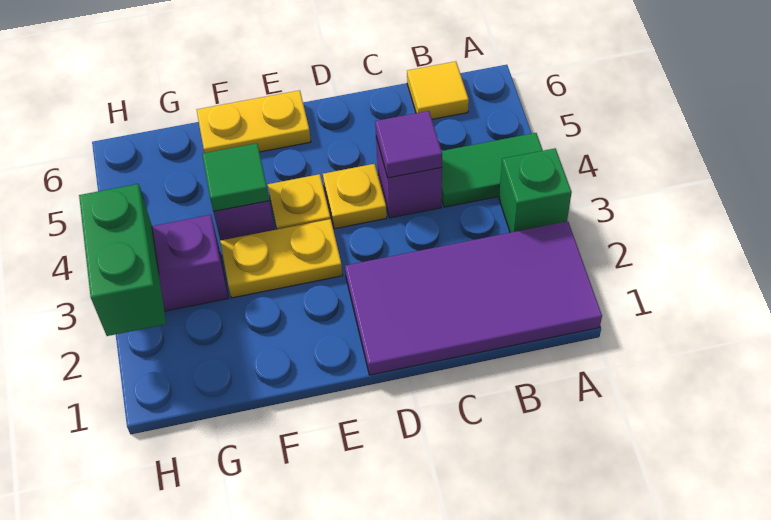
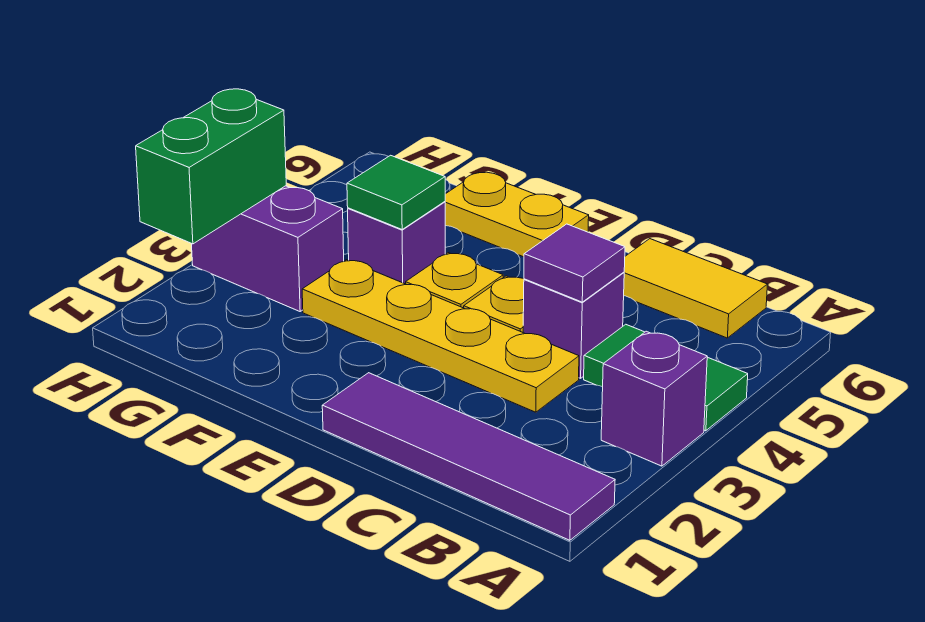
purple 2x4 tile [345,221,602,375] -> purple 1x4 tile [322,373,615,540]
green 1x1 brick [499,148,572,233] -> purple 1x1 brick [601,331,707,466]
yellow 1x1 tile [407,61,469,119] -> yellow 1x2 tile [624,239,768,338]
yellow 1x2 plate [220,219,343,298] -> yellow 1x4 plate [302,260,579,412]

